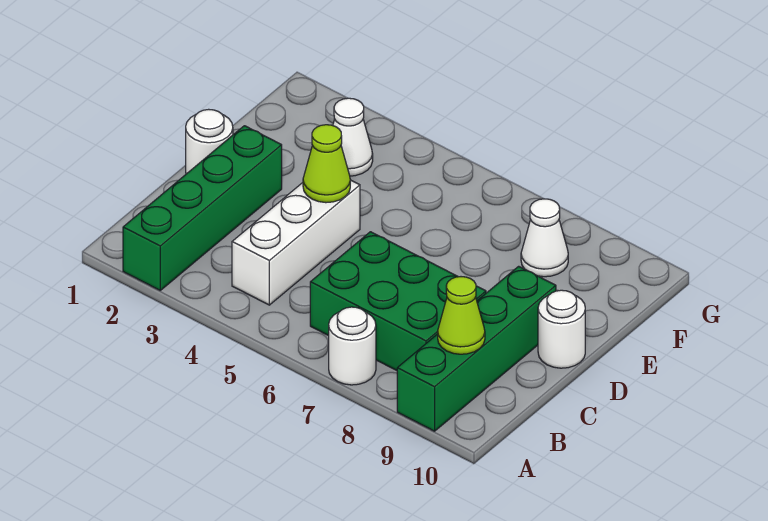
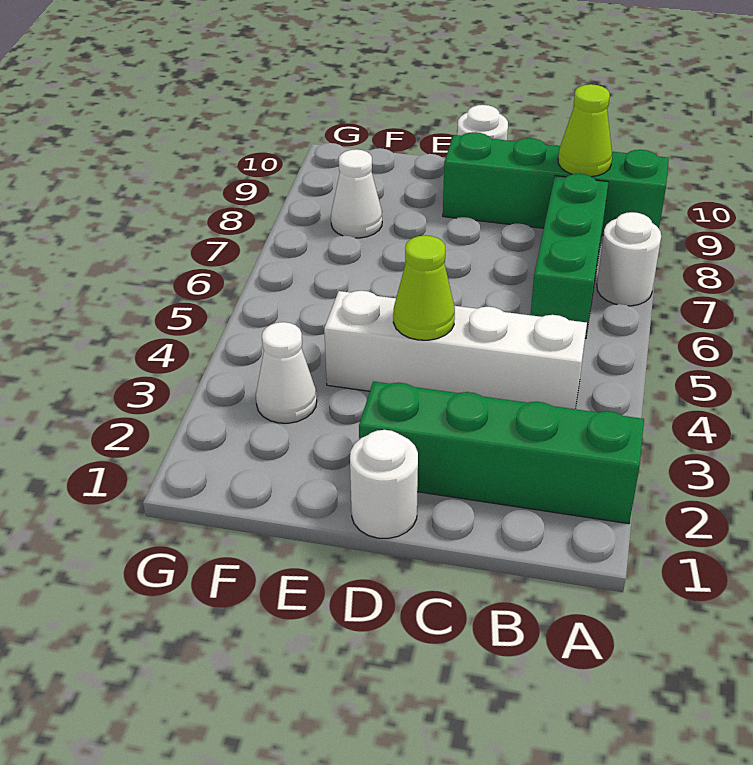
white 1x3 brick [232,180,360,305] -> white 1x4 brick [324,291,587,409]
green 2x3 brick [310,232,486,370] -> green 1x3 brick [531,174,608,338]

